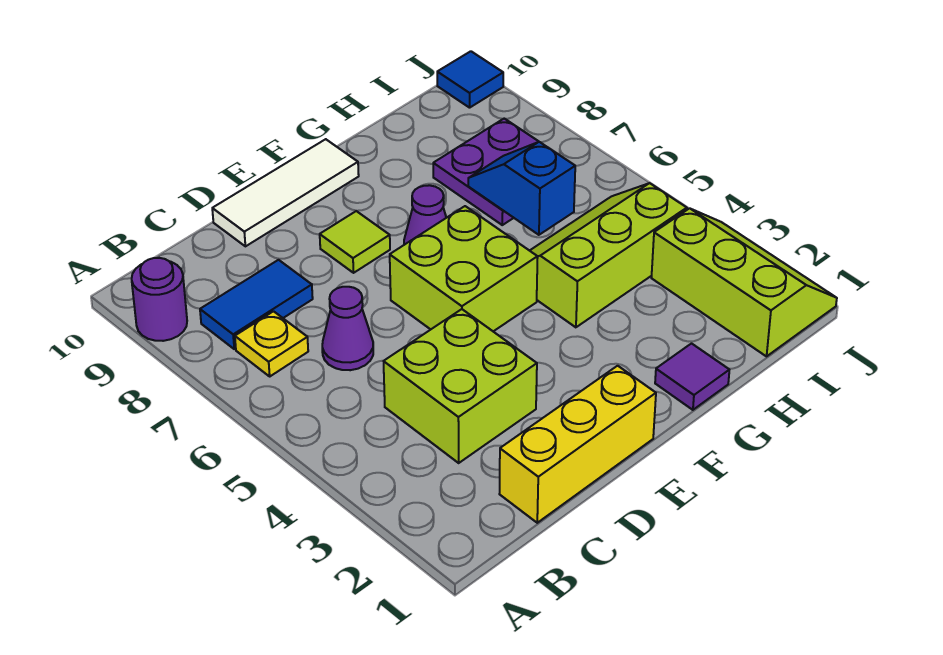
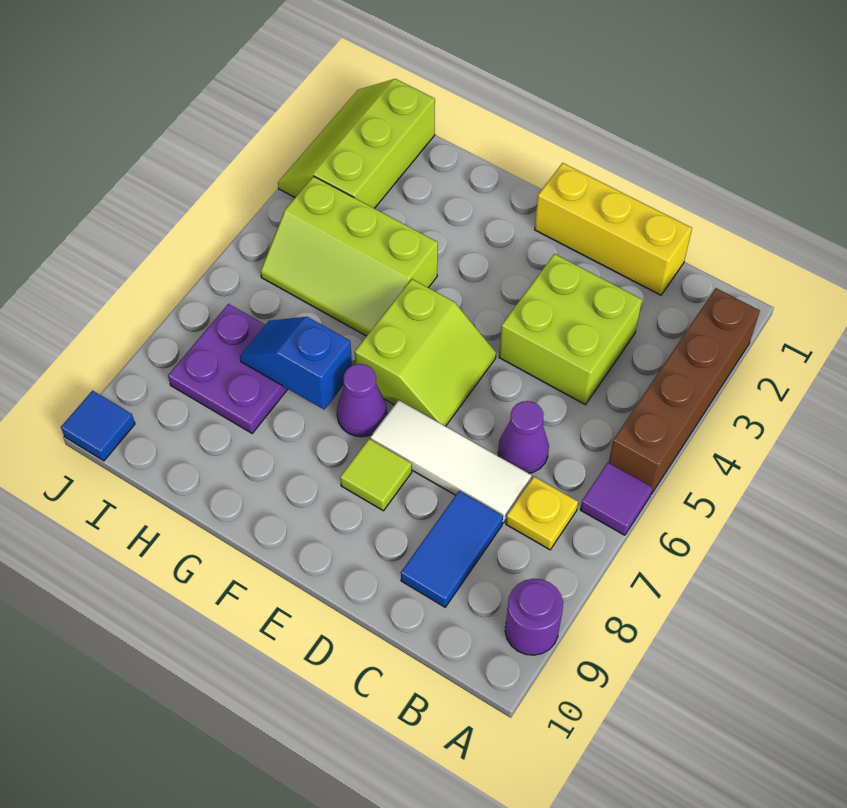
none -> brown 1x4 brick [609,288,760,494]
blue 1x2 tile [200,260,313,349] -> blue 1x2 tile turned to [401,491,503,607]
white 1x3 tile [212,139,359,246] -> white 1x3 tile moved to [370,400,531,523]
lime 2x2 brick [390,206,538,331] -> lime 2x2 slope [355,279,496,426]
purple 1x1 tile [655,344,729,410] -> purple 1x1 tile moved to [580,463,652,535]
blue 1x2 slope [468,142,575,235] -> blue 1x2 slope turned to [240,317,352,409]

